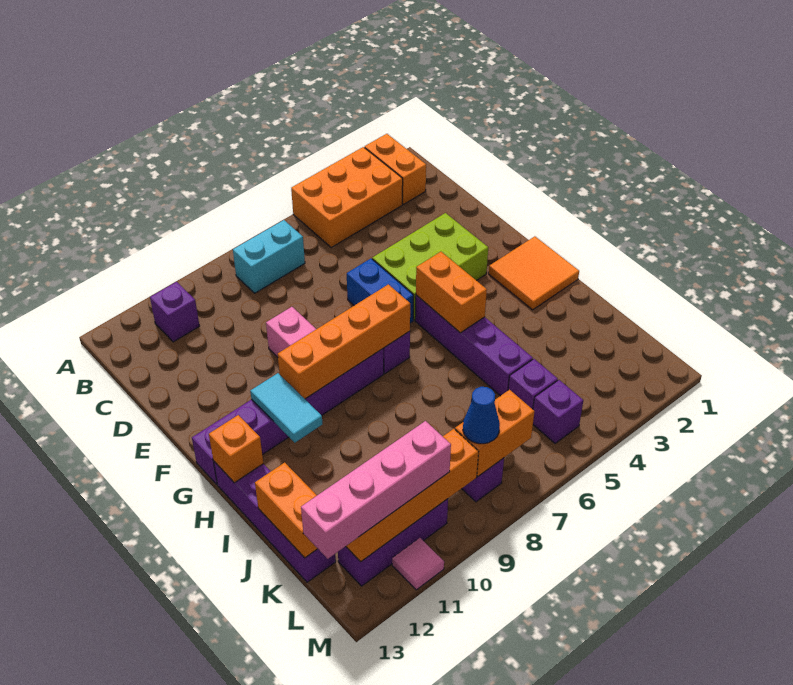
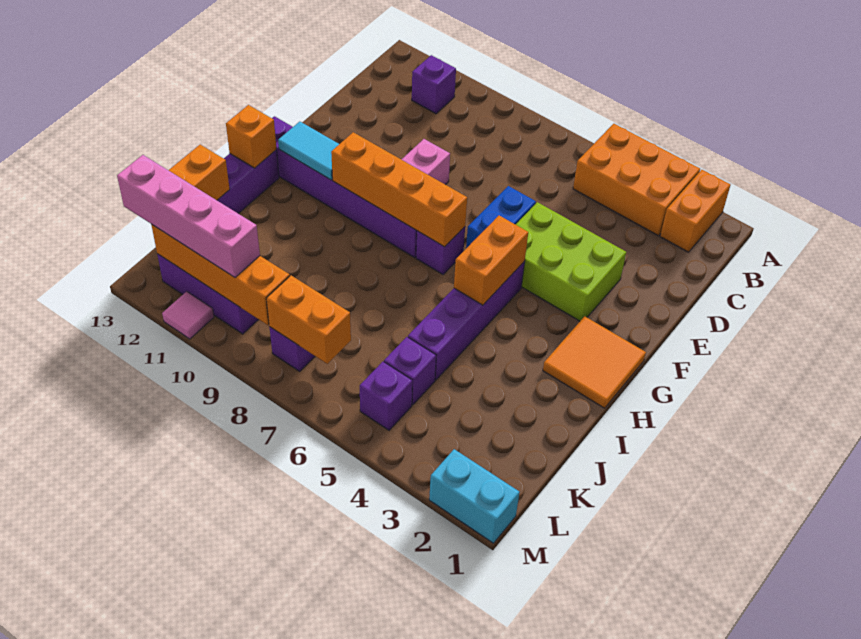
cyan 1x2 brick [233,220,305,293] -> cyan 1x2 brick moved to [429,449,520,543]
cyan 1x2 tile [250,373,322,443] -> cyan 1x2 tile turned to [278,122,339,180]
blue 1x1 cone [463,387,500,444] -> none

